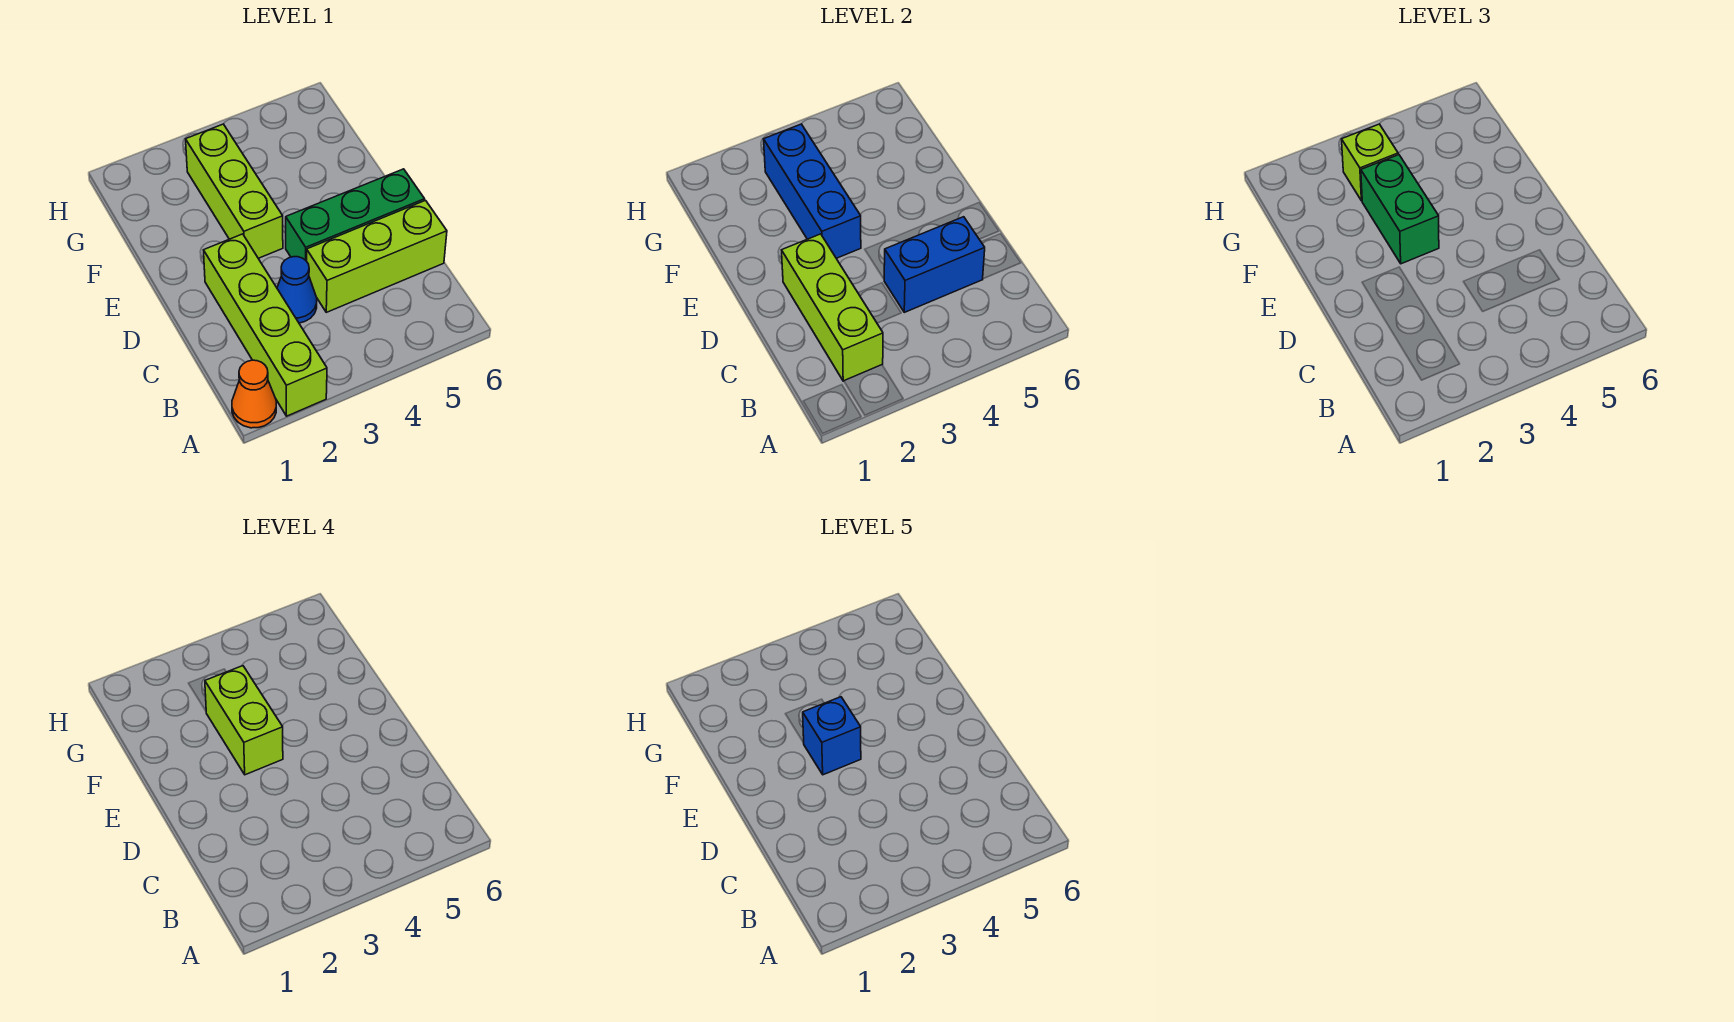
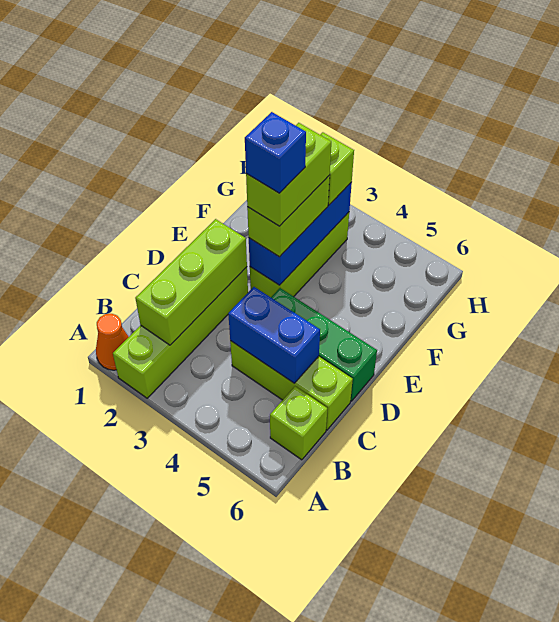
none -> lime 1x1 brick [270,387,327,460]
blue 1x1 cone [277,257,317,323] -> none
green 1x2 brick [1361,155,1439,264] -> lime 1x2 brick [247,175,330,257]

